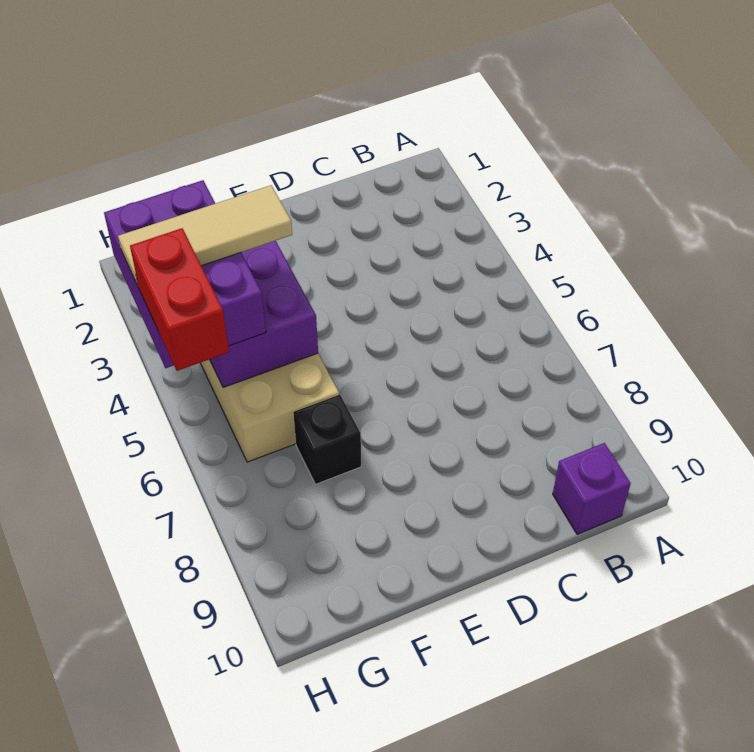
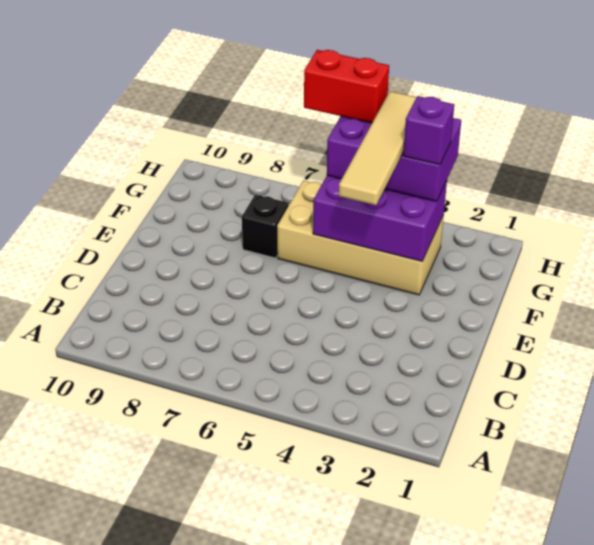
purple 1x1 brick [553,443,631,534] -> purple 1x1 brick moved to [403,96,454,165]
tan 1x3 tile [118,185,292,287] -> tan 1x4 tile [339,91,417,205]

